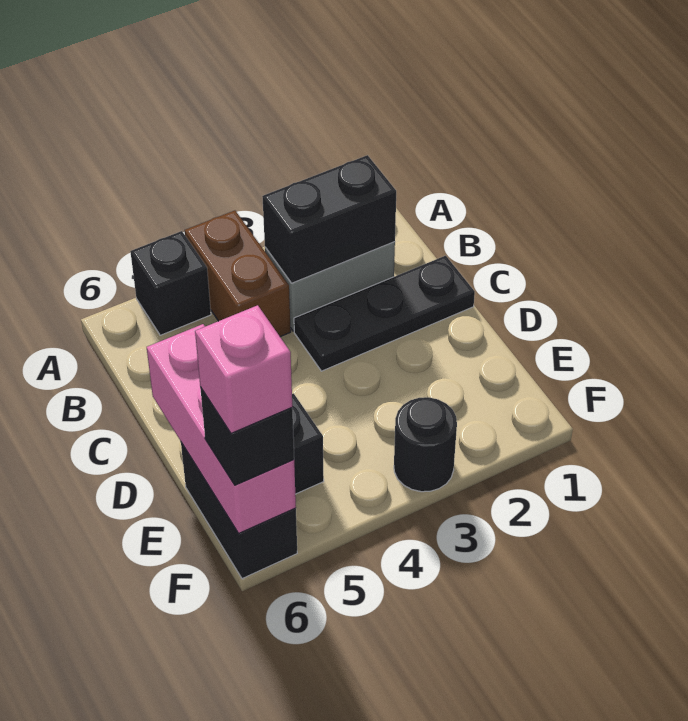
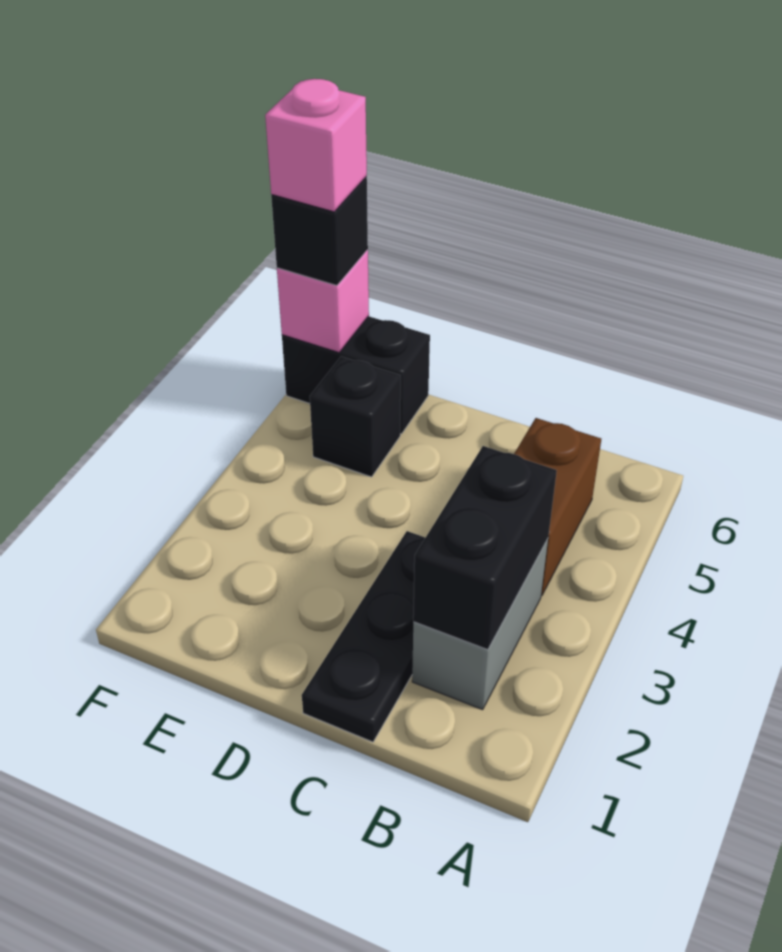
brown 1x2 brick [185,211,291,337] -> brown 1x2 brick turned to [514,418,601,596]
black 1x1 brick [130,231,211,335] -> none
pink 1x3 brick [147,324,296,533] -> pink 1x1 brick [277,250,369,352]
black 1x1 round brick [394,397,457,492] -> none

